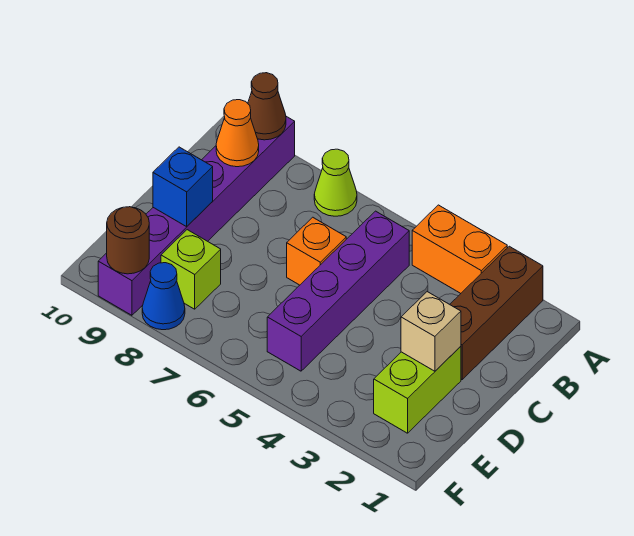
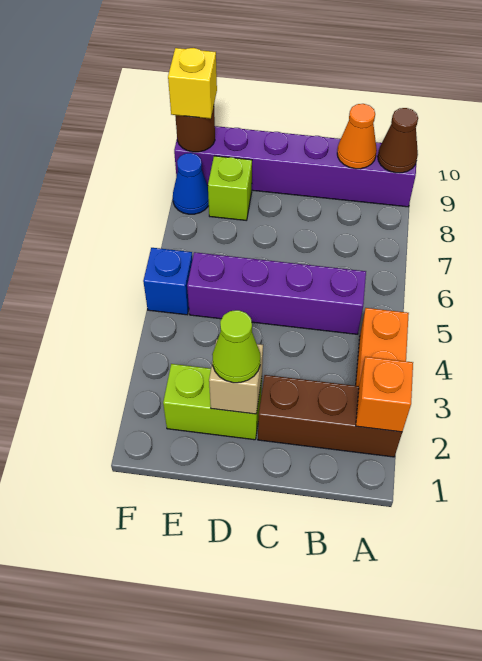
lime 1x1 cone [314,149,357,216] -> lime 1x1 cone moved to [212,310,260,383]
orange 1x1 brick [287,217,346,285] -> orange 1x1 brick moved to [356,357,413,432]
blue 1x1 brick [153,147,213,227] -> blue 1x1 brick moved to [143,248,193,315]
none -> yellow 1x1 brick [168,48,217,119]

